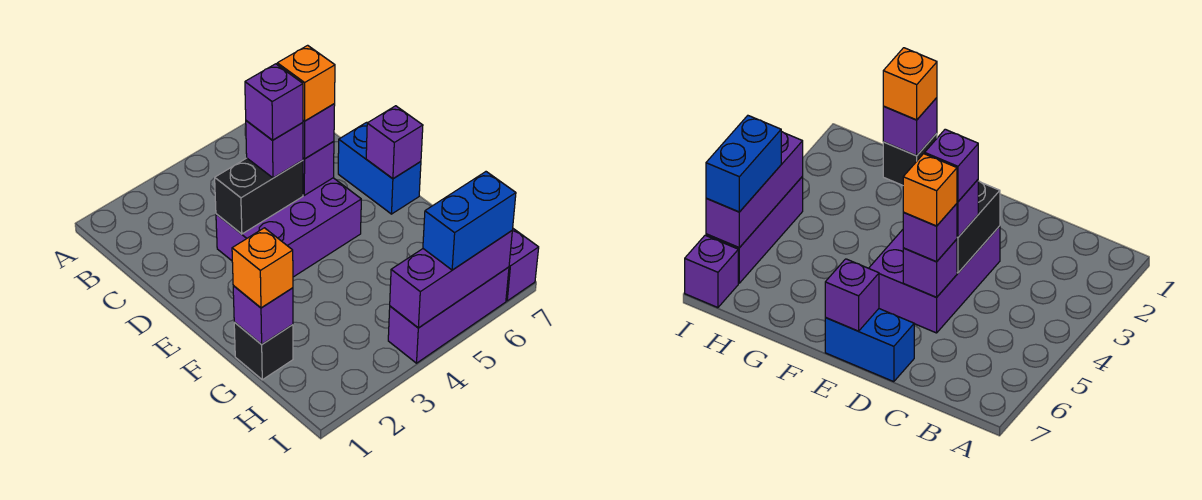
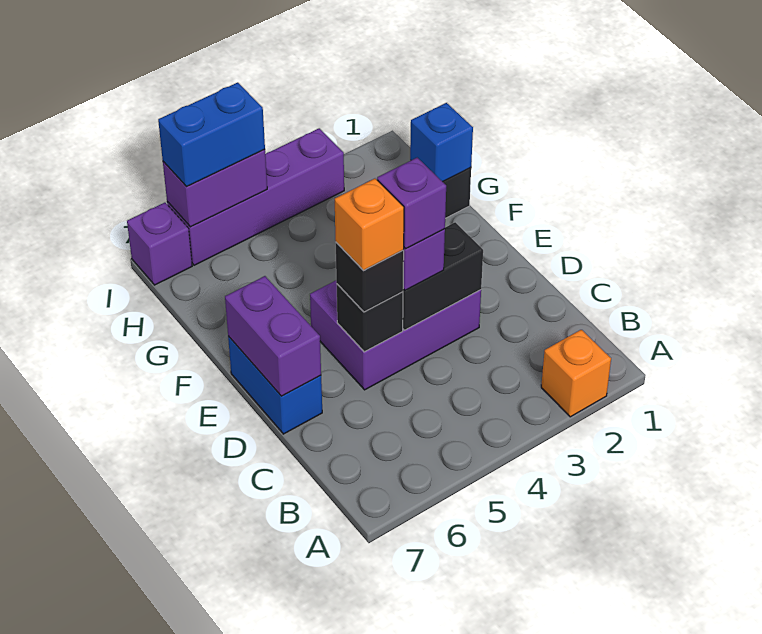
purple 1x1 brick [303,141,334,195] -> black 1x1 brick [337,284,403,352]
purple 1x1 brick [303,104,335,159] -> black 1x1 brick [336,243,404,312]
purple 1x1 brick [366,106,423,179] -> purple 1x2 brick [225,276,321,396]
purple 1x1 brick [233,285,293,344] -> blue 1x1 brick [410,103,473,182]
orange 1x1 brick [232,228,293,308] -> orange 1x1 brick moved to [541,330,611,417]
purple 1x3 brick [388,267,509,363] -> purple 1x4 brick [167,128,344,265]
purple 1x3 brick [390,231,512,328] -> purple 1x2 brick [163,150,267,227]

